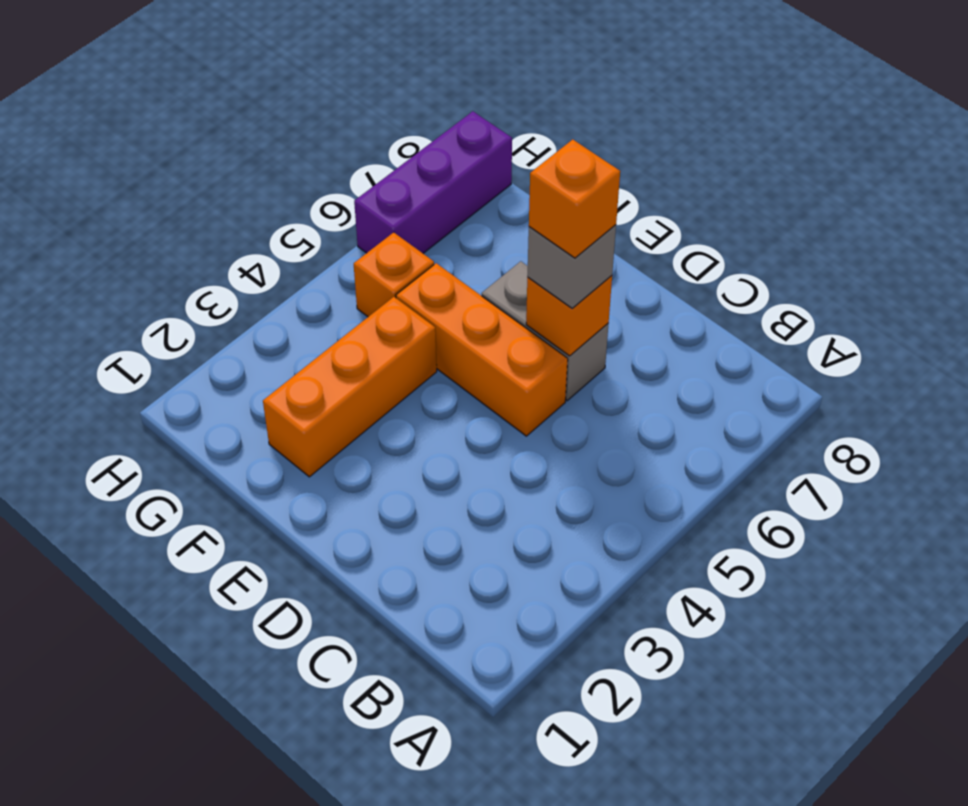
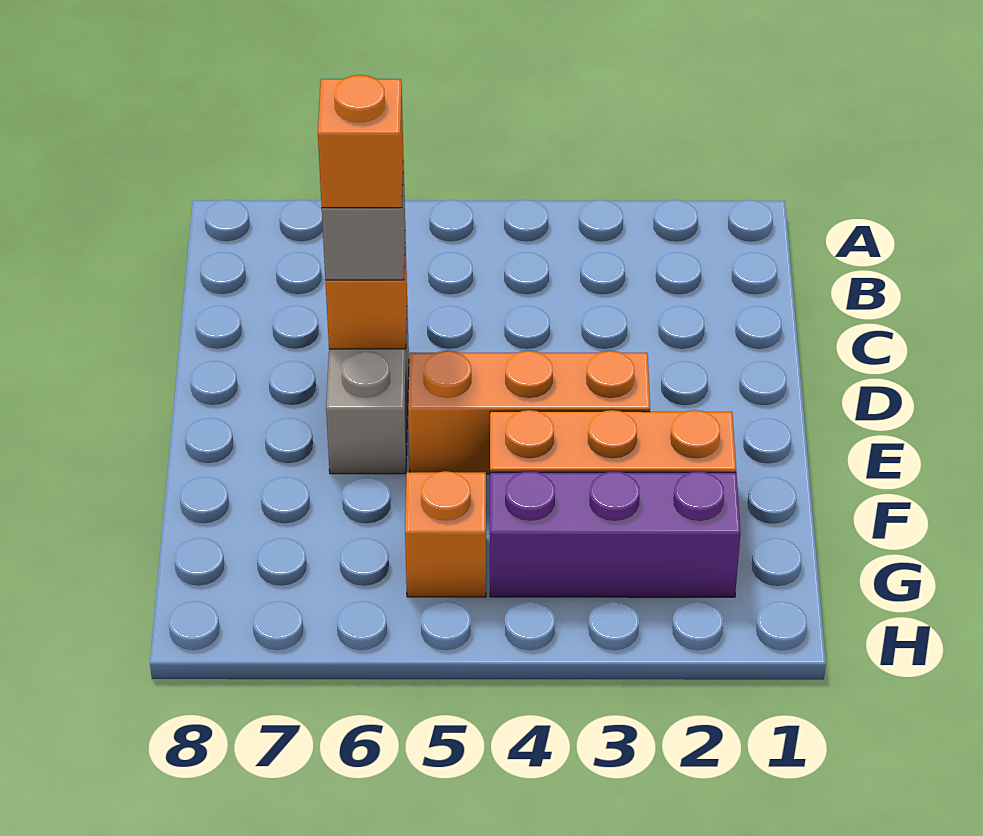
orange 1x3 brick [396,263,568,436] -> orange 1x3 brick turned to [408,351,650,474]
purple 1x3 brick [354,111,512,253] -> purple 1x3 brick moved to [490,471,741,597]

